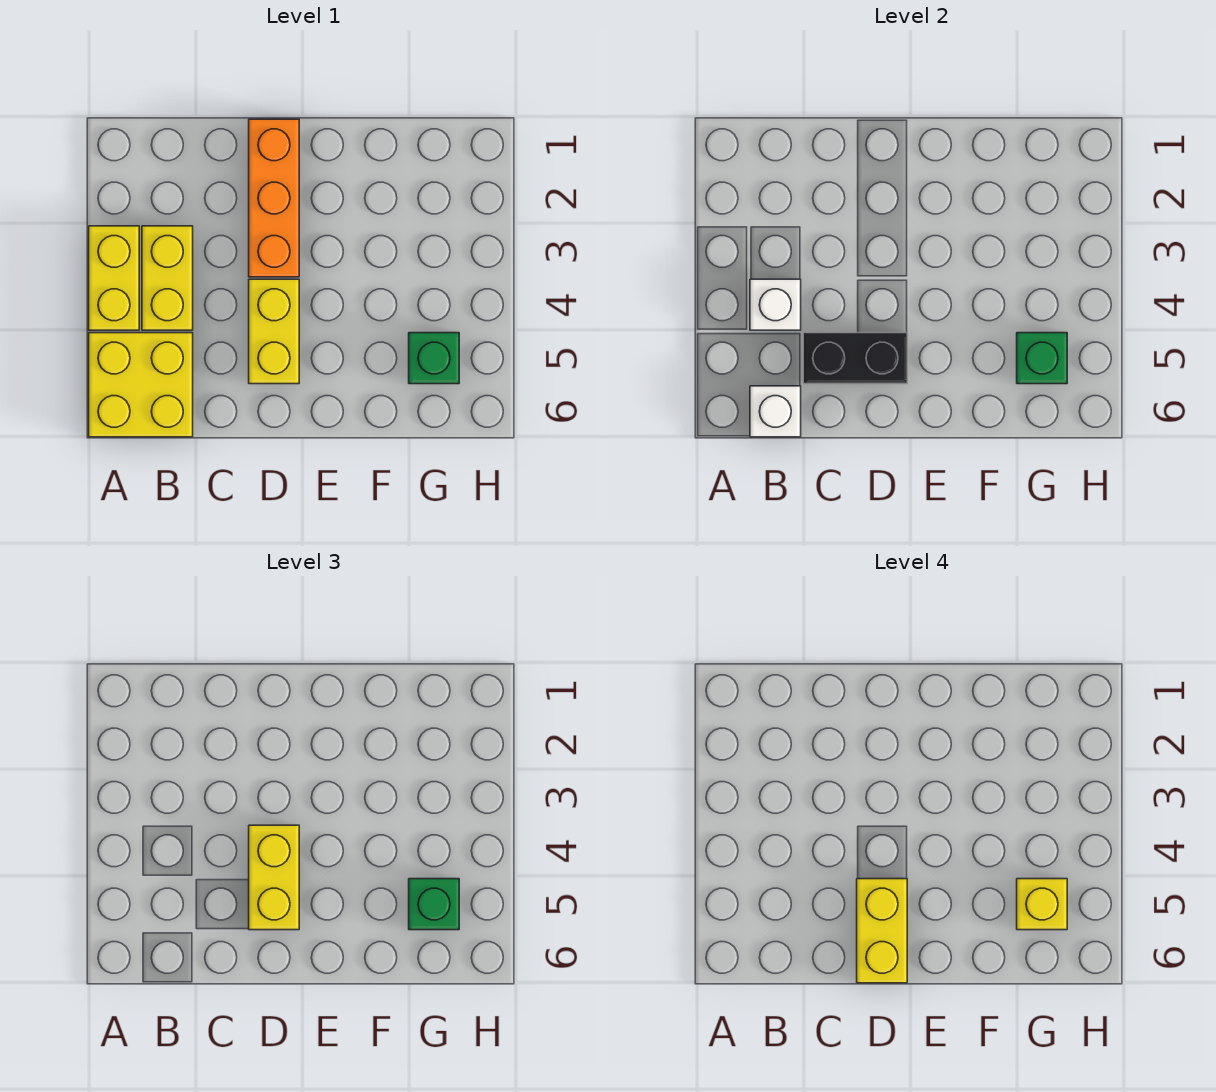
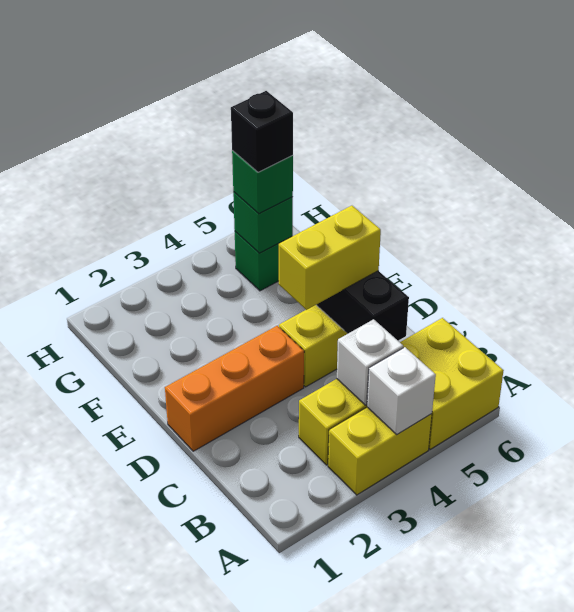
white 1x1 brick [750,386,801,437] -> white 1x1 brick moved to [367,347,436,434]
yellow 1x2 brick [857,879,907,983] -> none
yellow 1x1 brick [1017,879,1067,930] -> black 1x1 brick [231,91,293,172]

